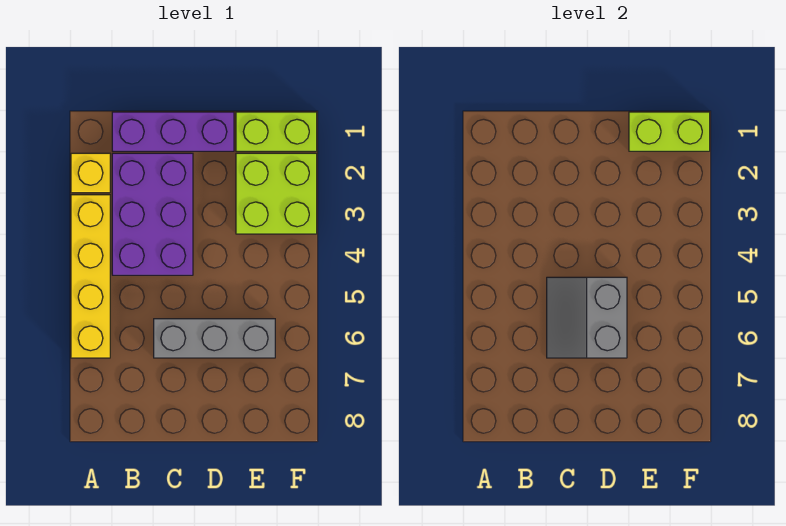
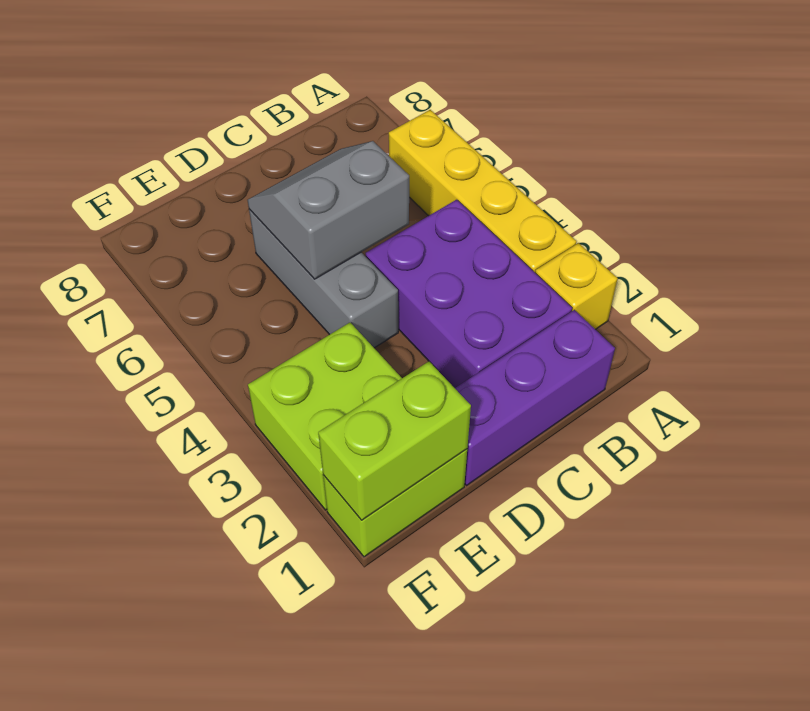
grey 2x2 slope [547,277,627,358] -> grey 2x2 slope turned to [248,141,409,279]
grey 1x3 brick [154,319,275,358] -> grey 1x3 brick turned to [249,209,398,348]

